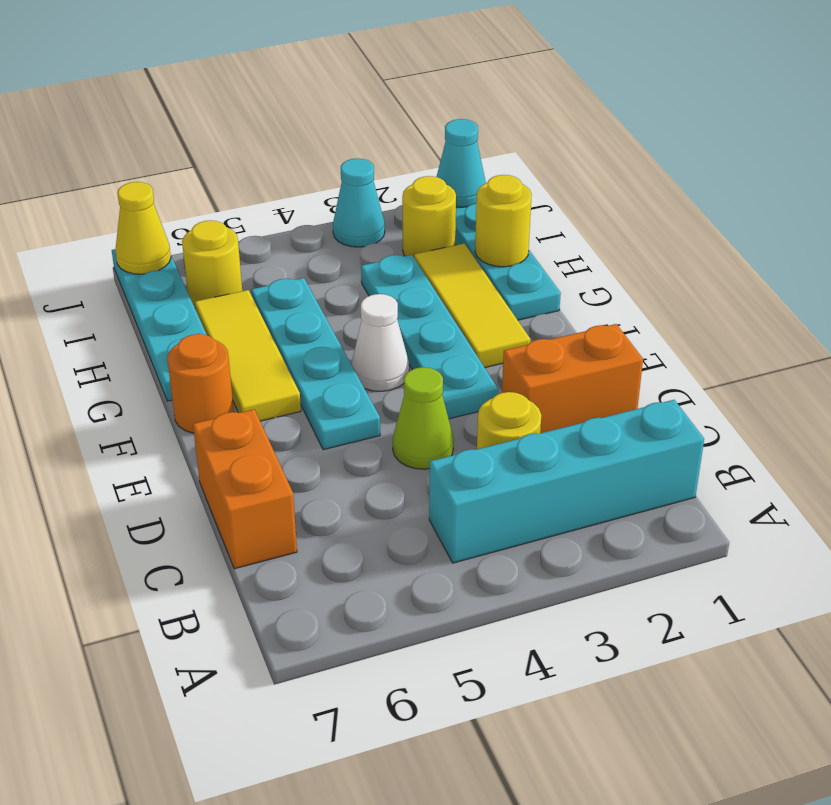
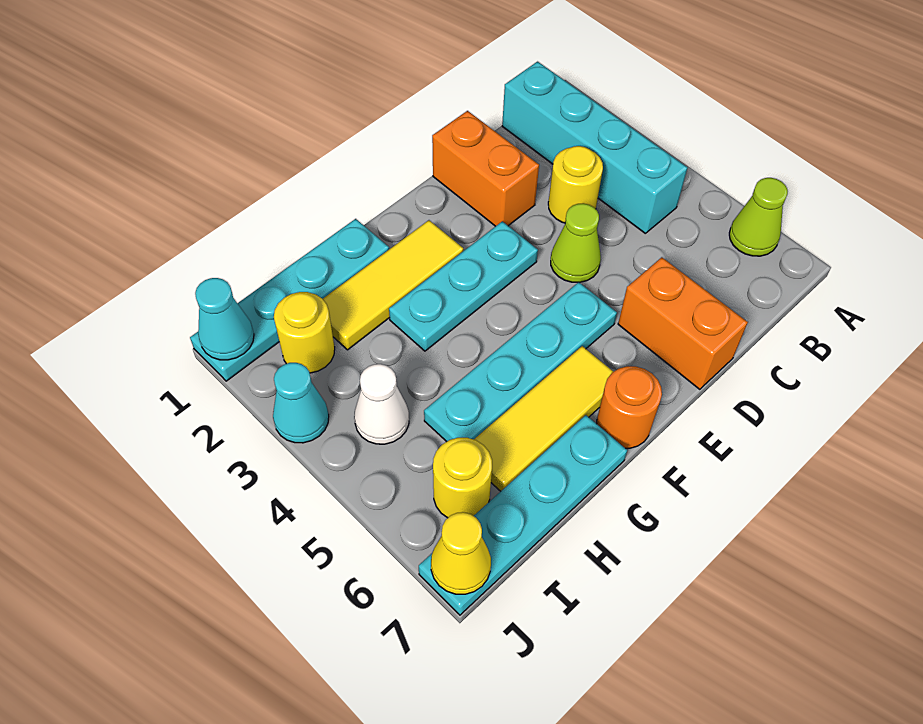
none -> lime 1x1 cone [729,178,788,256]
orange 1x2 brick [193,409,297,569] -> orange 1x2 brick turned to [618,257,748,389]
cyan 1x4 plate [361,255,498,419] -> cyan 1x3 plate [389,221,538,351]
white 1x1 cone [351,294,409,391] -> white 1x1 cone moved to [354,364,409,444]
yellow 1x1 round brick [475,175,532,267] -> none

